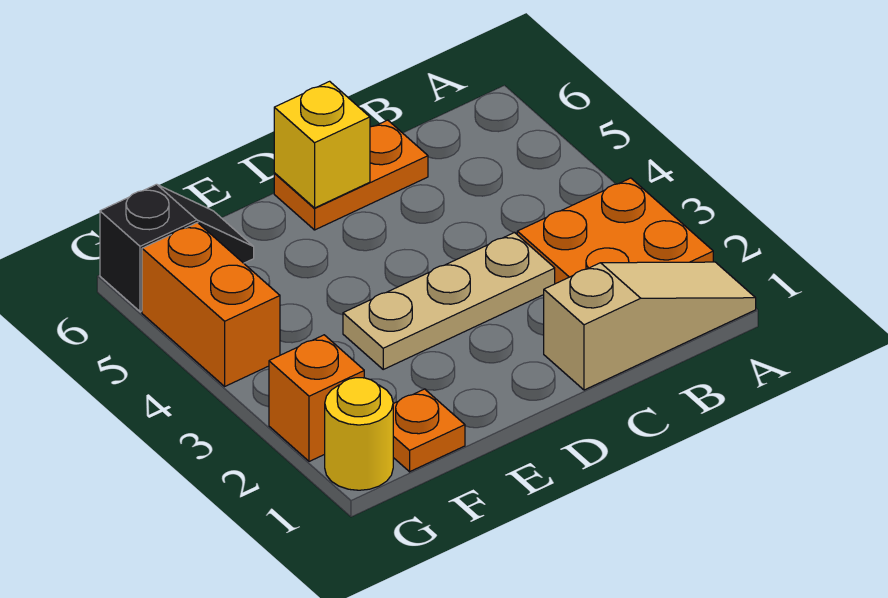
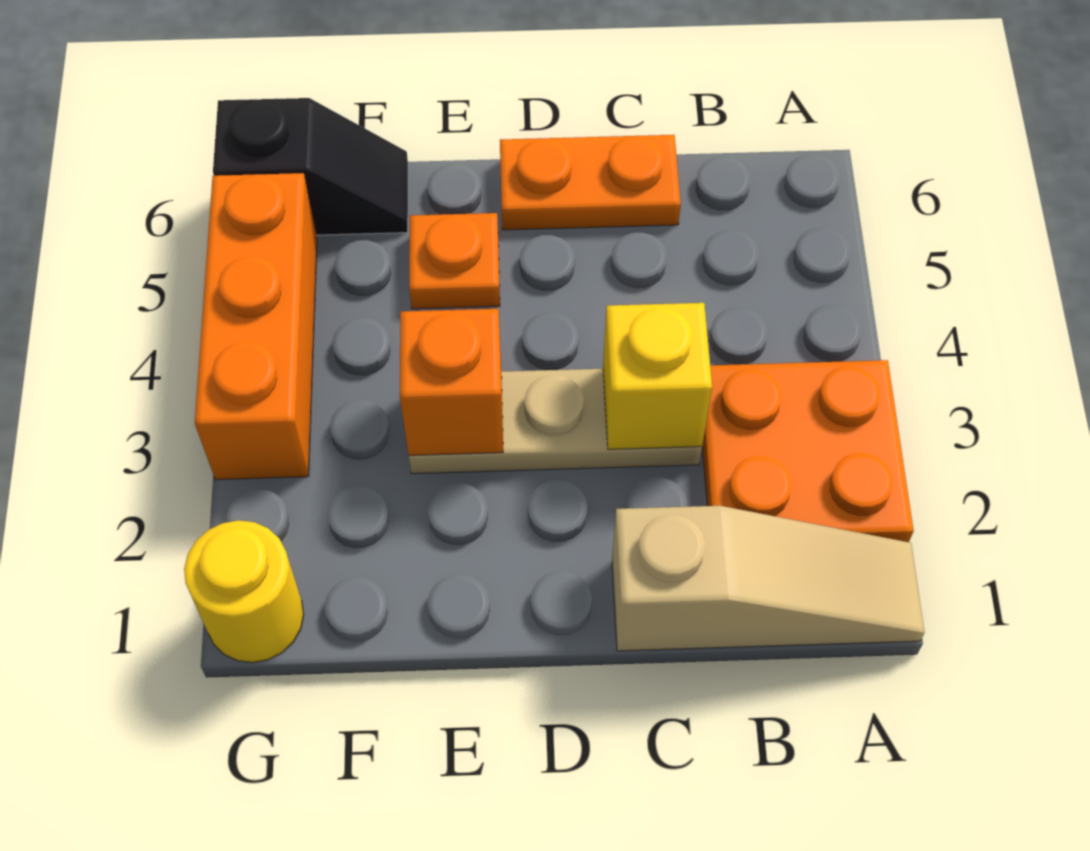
yellow 1x1 brick [274,81,370,208] -> yellow 1x1 brick moved to [603,303,712,449]
orange 1x1 plate [393,389,465,472] -> orange 1x1 plate moved to [409,213,500,309]
orange 1x1 brick [269,335,364,461] -> orange 1x1 brick moved to [400,309,503,455]
orange 1x2 brick [142,223,280,386] -> orange 1x3 brick [195,173,317,480]

